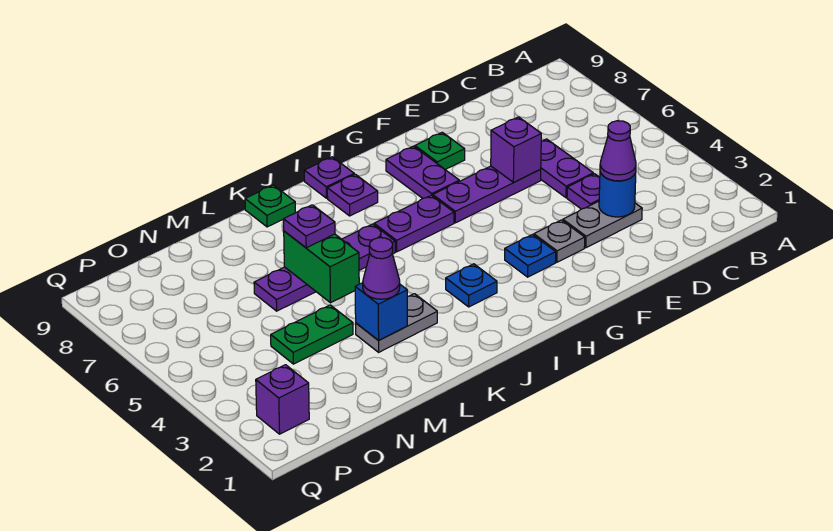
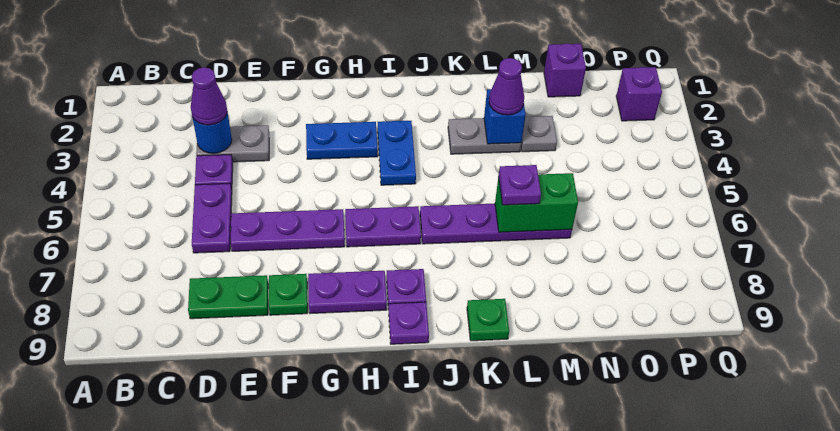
purple 1x1 brick [491,117,541,182] -> purple 1x1 brick moved to [544,43,586,97]
grey 1x1 plate [534,220,585,262] -> grey 1x1 plate moved to [521,116,557,152]
blue 1x1 plate [505,235,556,277] -> blue 1x2 plate [306,122,378,159]
purple 1x2 plate [386,146,459,198] -> purple 1x2 plate turned to [308,271,387,314]
blue 1x1 plate [446,264,497,307] -> blue 1x2 plate [378,121,416,185]
green 1x2 brick [284,231,359,303] -> green 1x2 brick turned to [495,173,578,232]
green 1x2 plate [271,305,353,364] -> green 1x2 plate moved to [188,275,268,319]

